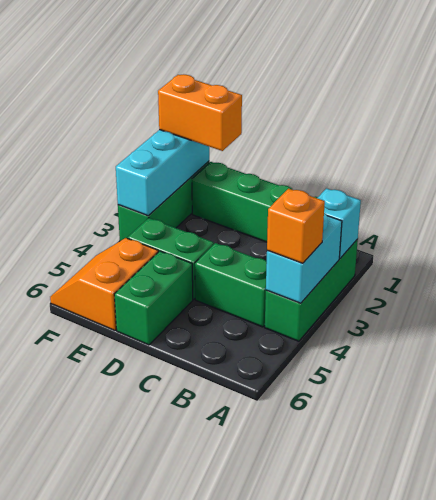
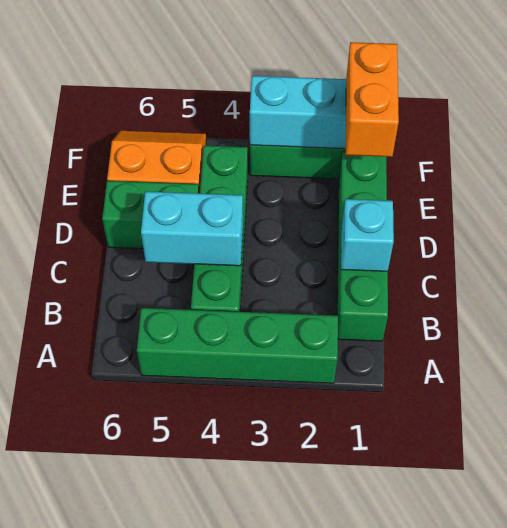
green 1x3 brick [265,239,358,341] -> green 1x4 brick [137,308,338,383]
cyan 1x1 brick [318,188,361,258] -> cyan 1x1 brick moved to [341,199,394,271]
cyan 1x2 brick [266,213,342,303] -> cyan 1x2 brick moved to [141,192,243,266]
orange 1x1 brick [267,189,325,263] -> none

